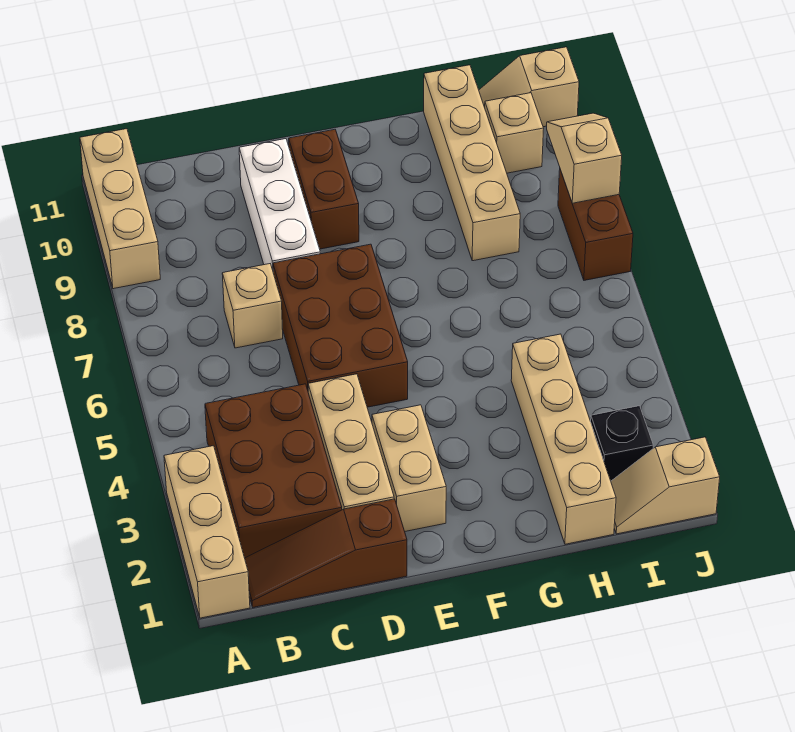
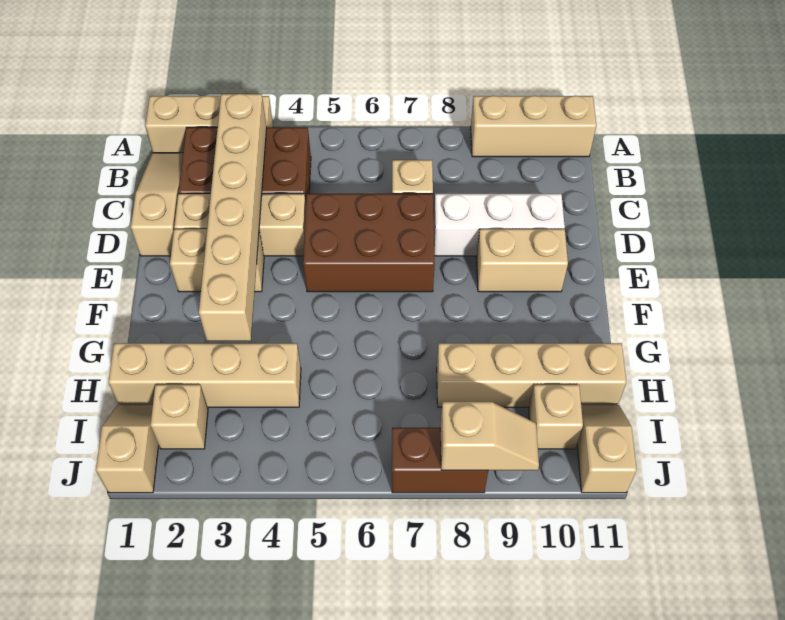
brown 1x3 slope [245,499,407,607] -> tan 1x3 slope [131,153,183,256]
none -> tan 1x6 brick [199,94,267,341]
brown 1x2 brick [289,129,359,249] -> tan 1x2 brick [476,229,568,292]
black 1x1 brick [591,406,653,481] -> tan 1x1 brick [150,385,208,449]

